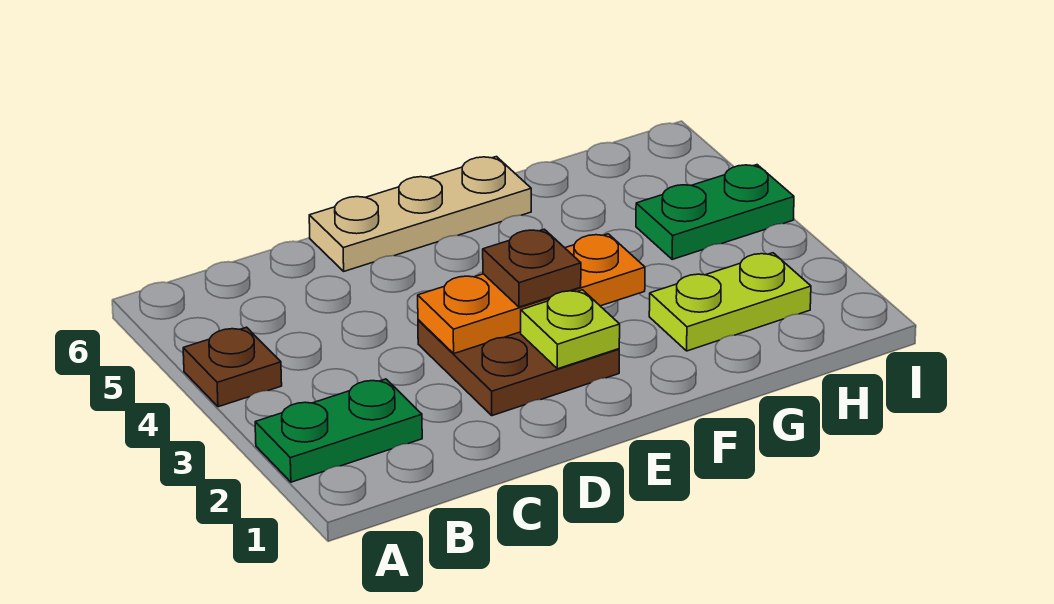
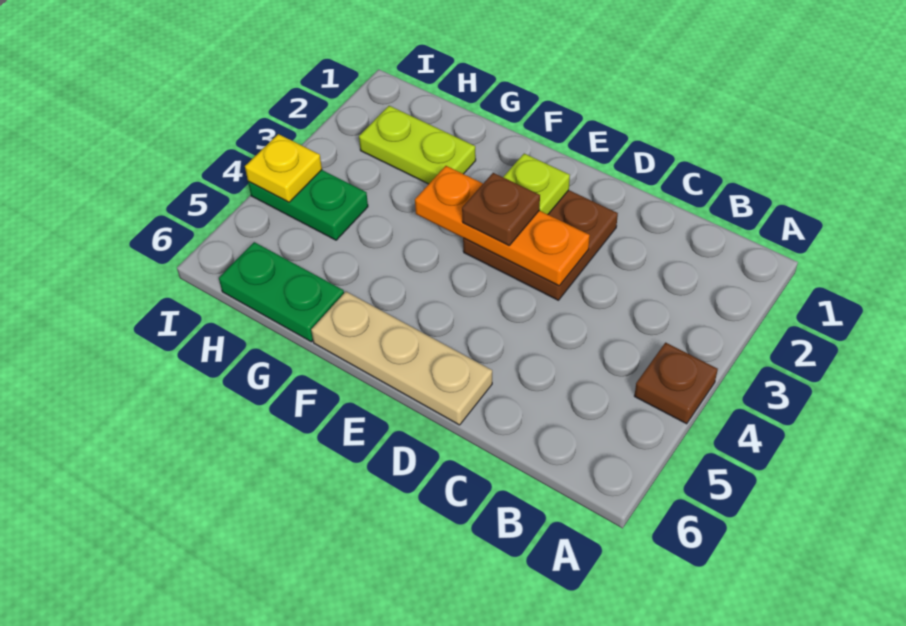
green 1x2 plate [255,379,422,482] -> green 1x2 plate moved to [219,242,344,342]
none -> yellow 1x1 plate [245,134,322,202]

